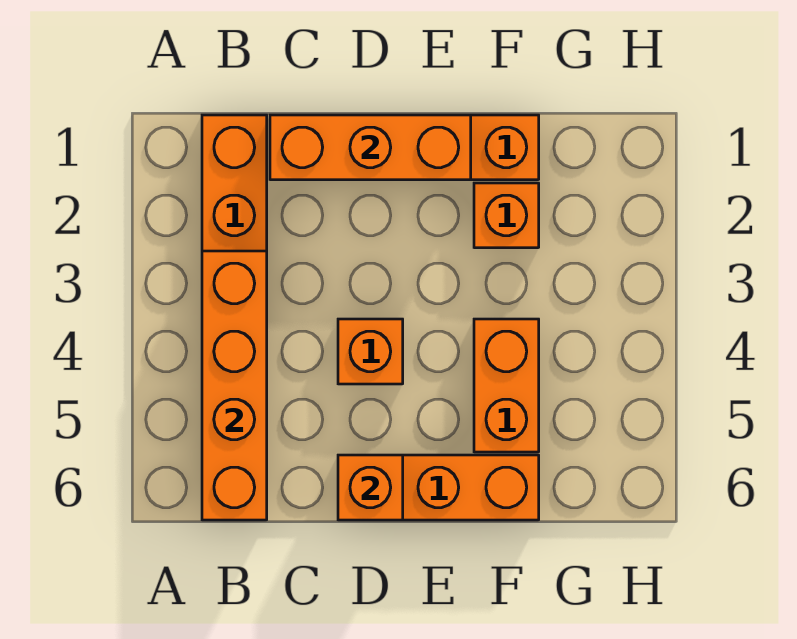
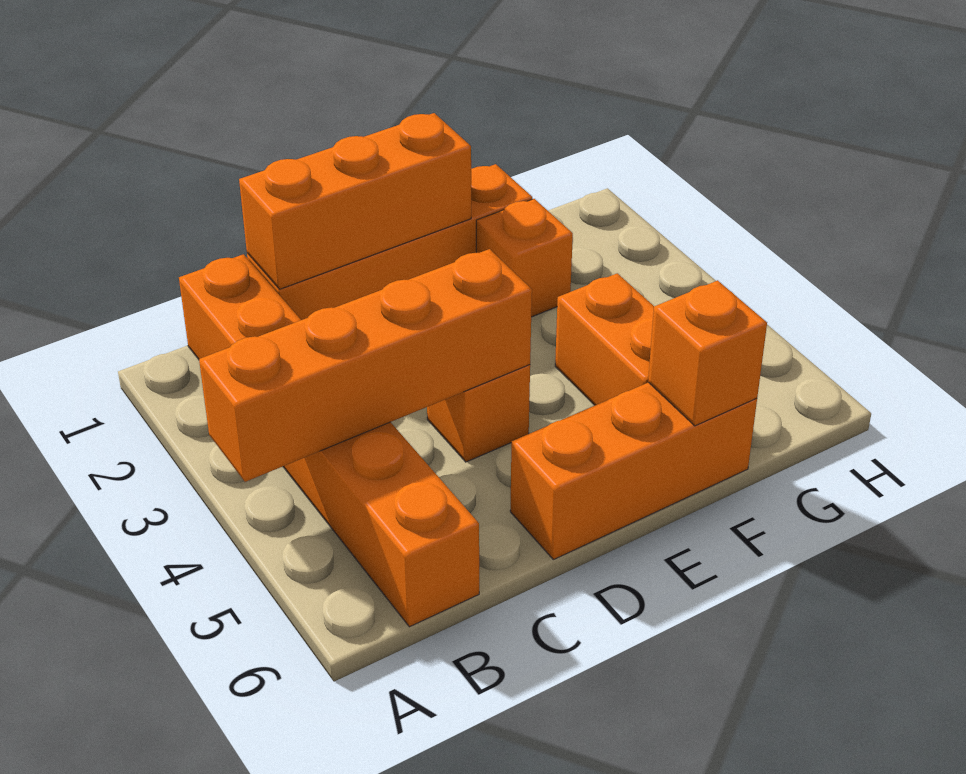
orange 1x4 brick [202,251,267,520] -> orange 1x4 brick turned to [199,249,532,482]
orange 1x1 brick [338,455,403,520] -> orange 1x1 brick moved to [648,280,767,426]

